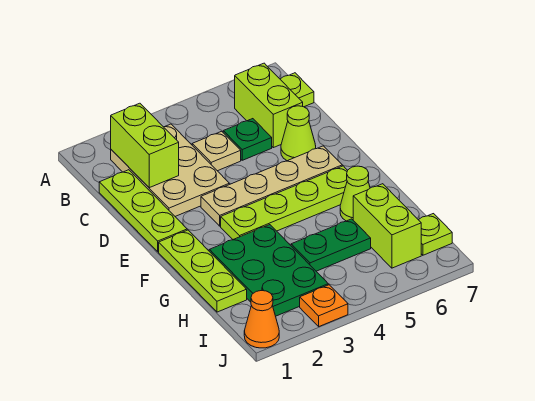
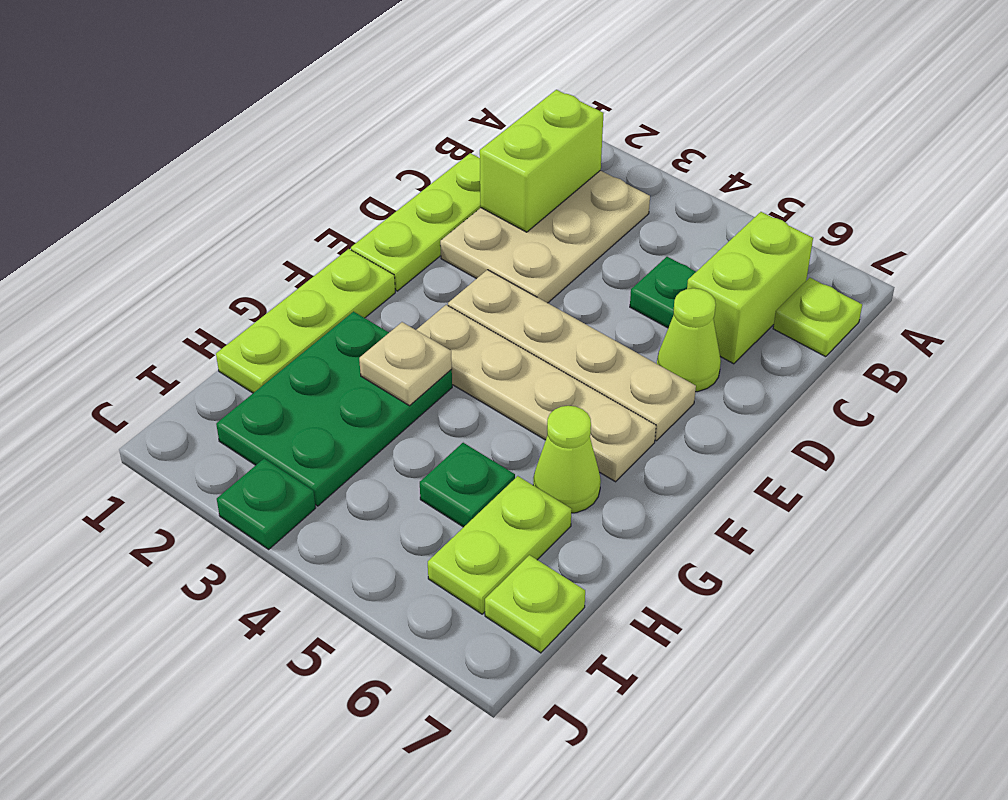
tan 1x1 plate [192,131,241,171] -> tan 1x1 plate moved to [359,322,452,406]
lime 1x4 plate [221,166,348,239] -> tan 1x4 plate [417,305,656,482]
green 1x2 plate [291,219,371,271] -> green 1x1 plate [420,443,515,527]
lime 1x2 brick [353,184,421,268] -> lime 1x2 plate [428,476,572,614]
orange 1x1 cone [244,291,279,348] -> none
orange 1x1 plate [300,285,348,326] -> green 1x1 plate [217,459,315,549]

